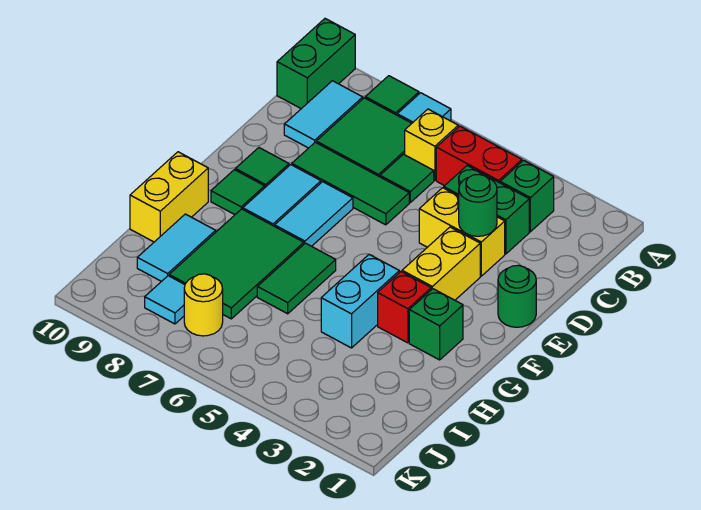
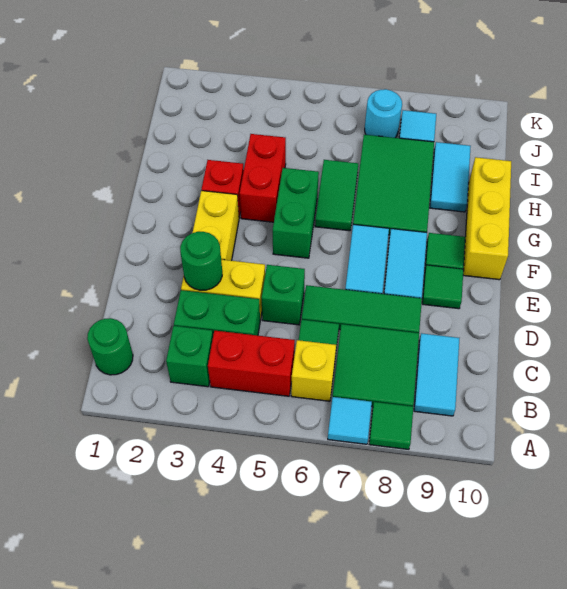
green 1x2 brick [277,19,355,109] -> green 1x2 brick moved to [273,168,319,258]
green 1x1 round brick [498,265,536,327] -> green 1x1 round brick moved to [87,318,133,375]
green 1x1 brick [409,289,463,360] -> green 1x1 brick moved to [262,265,305,325]
cyan 1x2 brick [321,255,399,348] -> red 1x2 brick [240,134,286,222]
yellow 1x2 brick [130,152,208,242] -> yellow 1x3 brick [463,157,511,280]
yellow 1x1 round brick [184,274,223,336] -> cyan 1x1 round brick [365,89,402,138]

